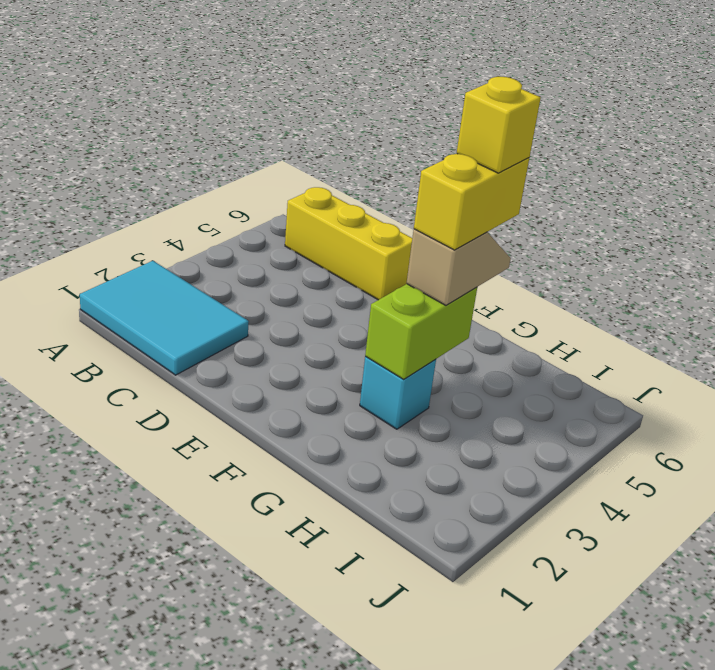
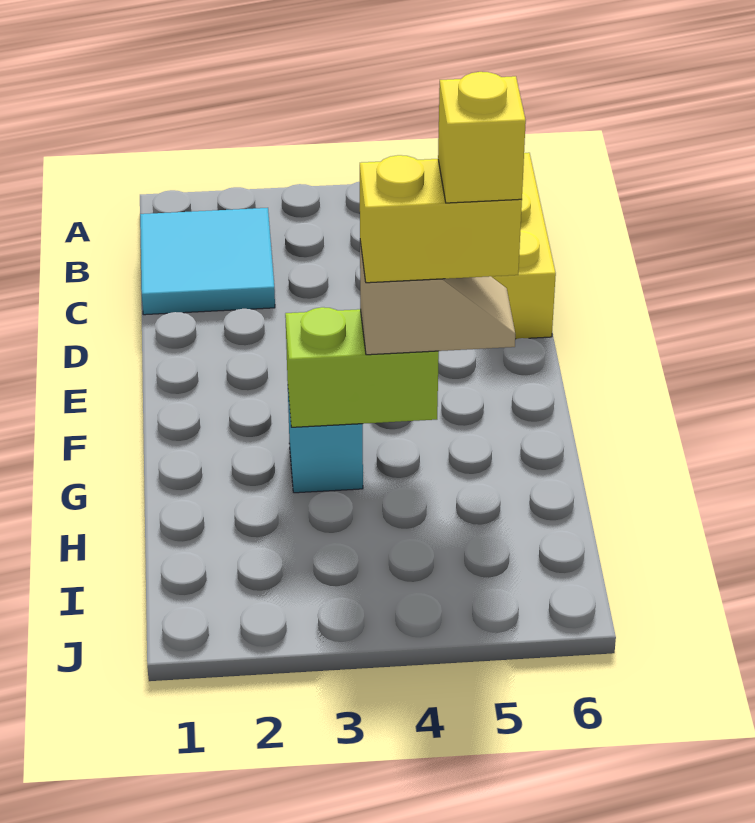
cyan 2x3 tile [80,261,249,375] -> cyan 2x2 tile [140,208,275,315]

